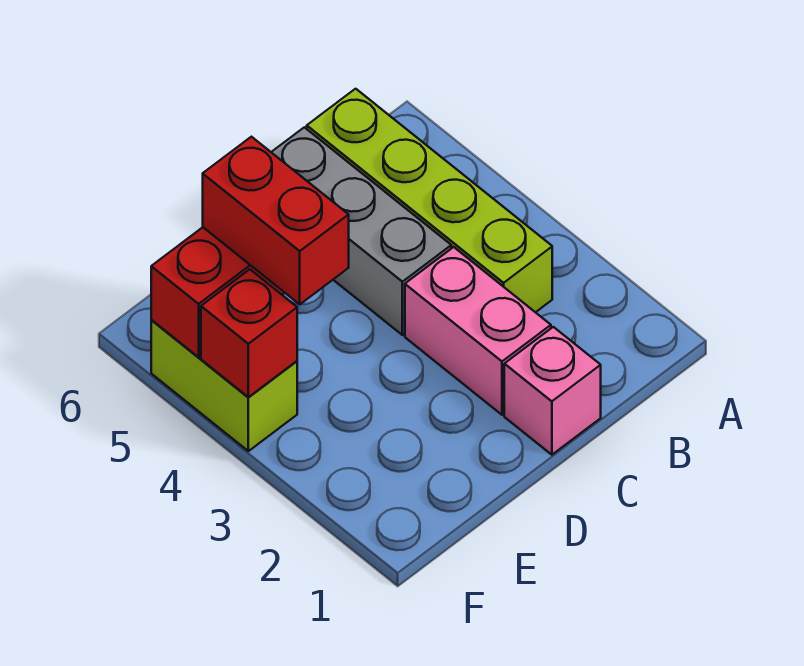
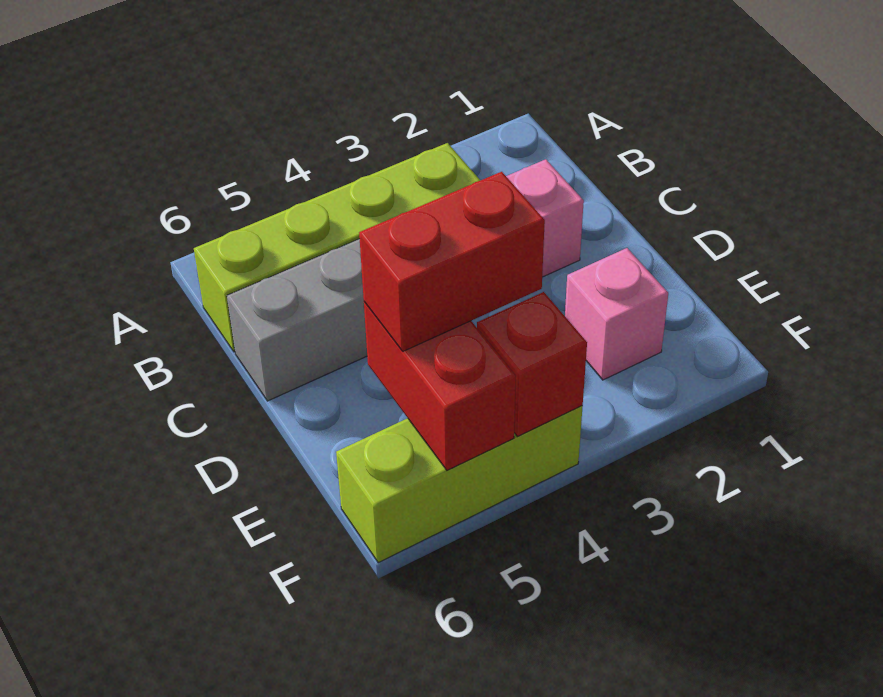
pink 1x1 brick [504,327,601,455] -> pink 1x1 brick moved to [565,248,668,380]
lime 1x2 brick [151,320,297,451] -> lime 1x3 brick [336,406,583,563]

